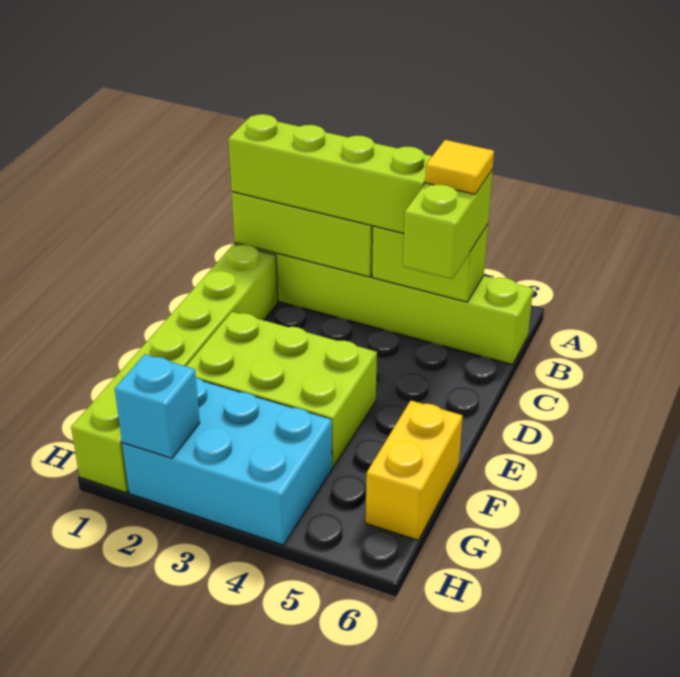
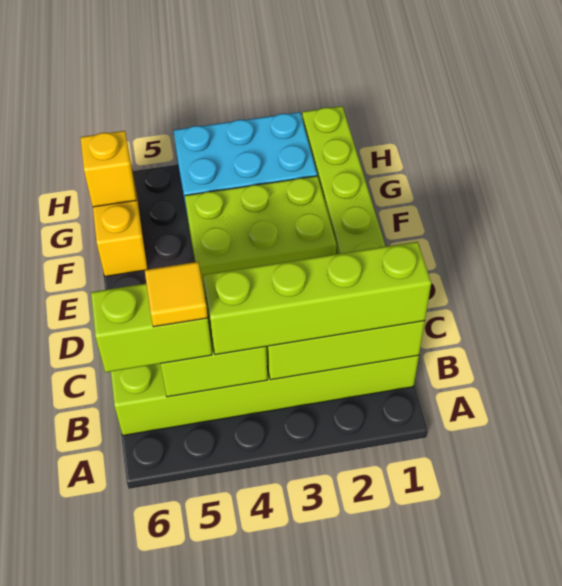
lime 1x2 brick [403,171,492,279] -> lime 1x2 brick turned to [91,284,212,372]
none -> yellow 1x1 brick [80,131,136,207]
cyan 1x1 brick [115,354,200,458] -> none

